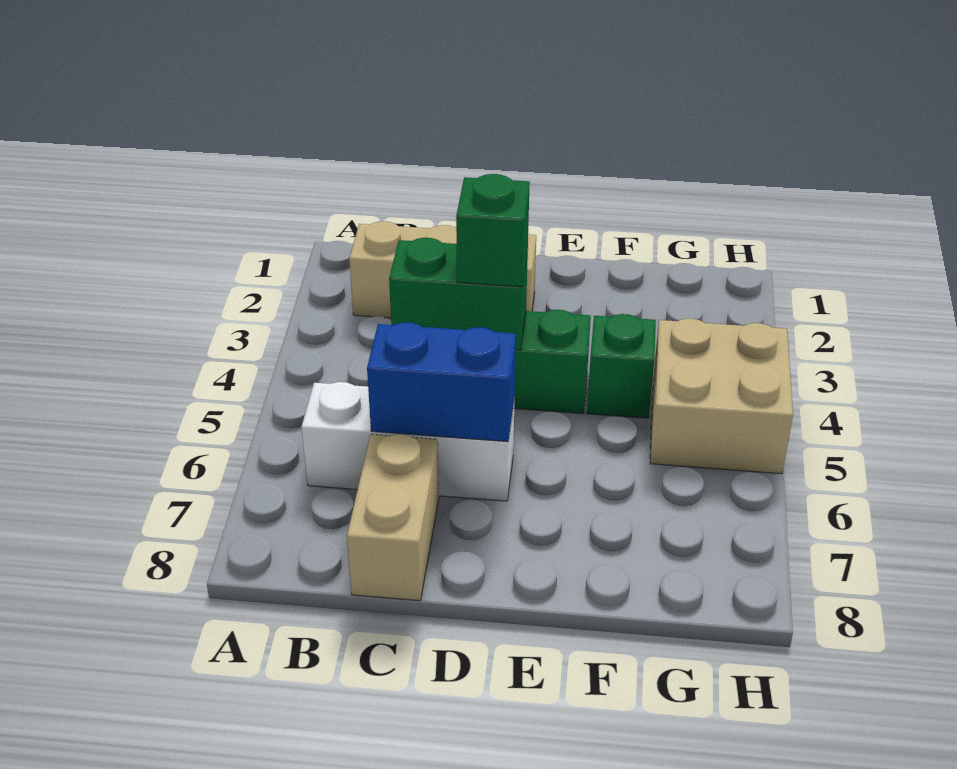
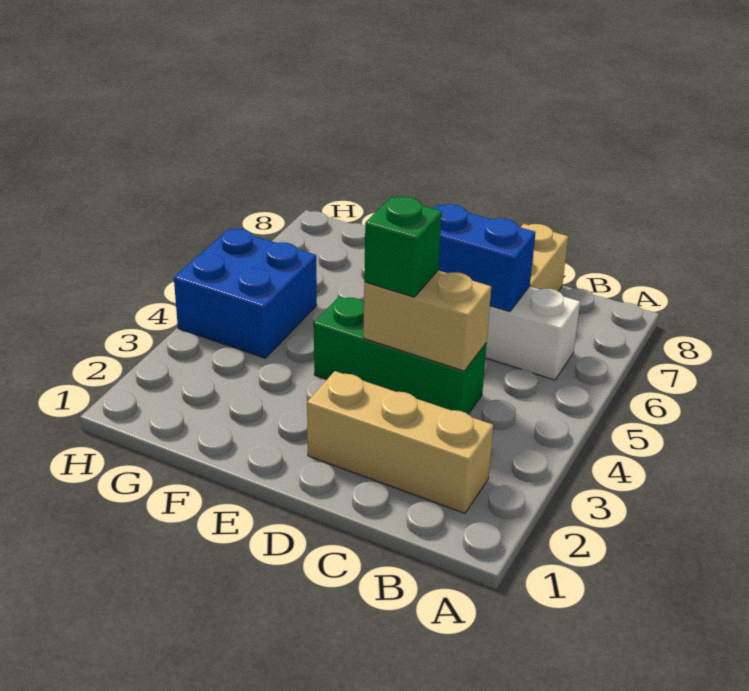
green 1x2 brick [389,238,528,350] -> tan 1x2 brick [363,270,491,371]
green 1x1 brick [587,314,656,418] -> none
tan 2x2 brick [650,319,793,474] -> blue 2x2 brick [174,229,317,358]

